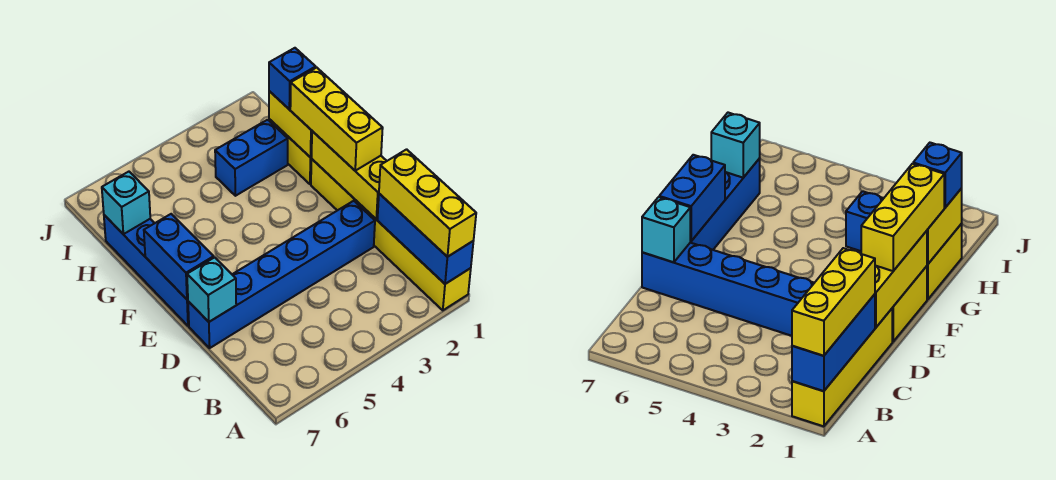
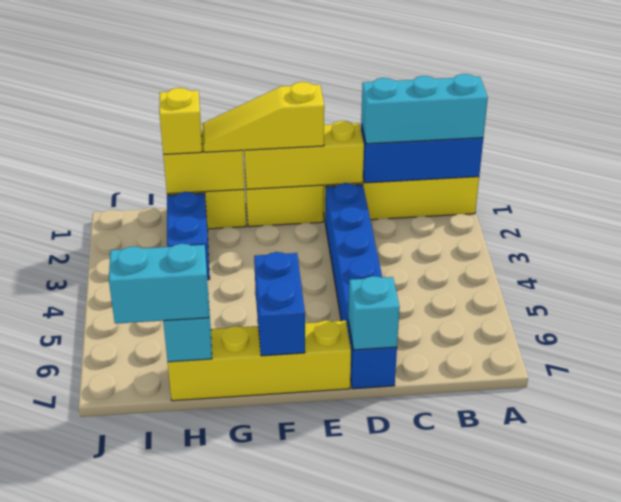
yellow 1x3 brick [379,149,476,257] -> cyan 1x3 brick [361,74,488,144]
yellow 1x3 brick [290,68,383,171] -> yellow 1x3 slope [203,82,324,152]
blue 1x4 brick [104,215,189,326] -> yellow 1x4 brick [168,320,351,401]
blue 1x2 brick [144,214,214,300] -> blue 1x2 brick turned to [254,252,305,356]
blue 1x1 brick [269,48,316,109] -> yellow 1x1 brick [159,88,202,154]
none -> cyan 1x2 brick [109,244,209,324]

